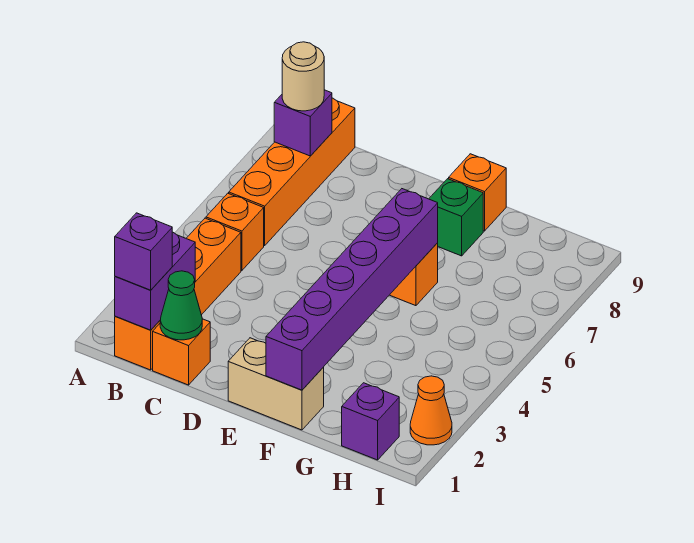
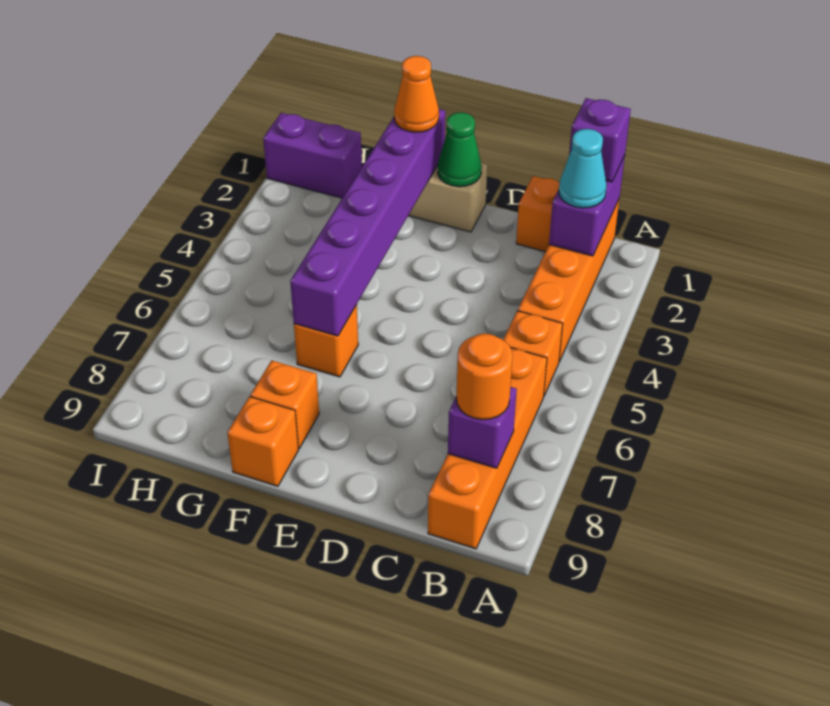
none -> cyan 1x1 cone [559,129,607,208]
tan 1x1 round brick [282,42,324,111] -> orange 1x1 round brick [456,334,513,420]
green 1x1 cone [160,271,202,340] -> green 1x1 cone moved to [438,113,482,187]
green 1x1 brick [429,179,483,256] -> orange 1x1 brick [250,360,319,448]
purple 1x1 brick [342,383,399,460] -> purple 1x2 brick [263,113,362,198]
orange 1x1 cone [410,376,452,445] -> orange 1x1 cone moved to [394,56,439,132]

